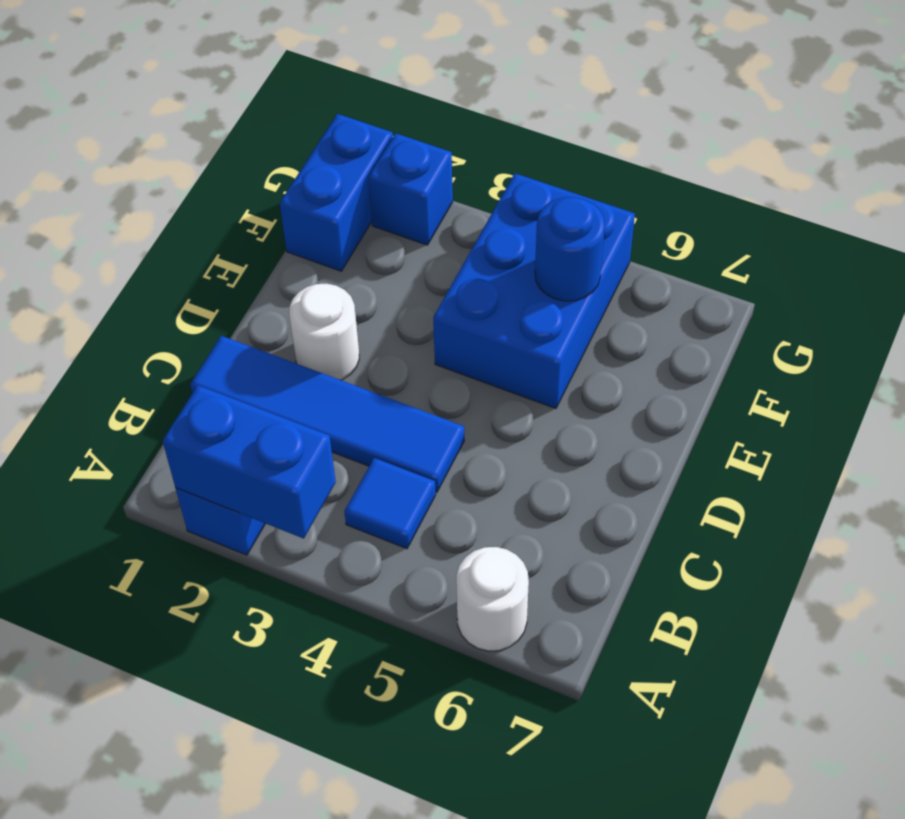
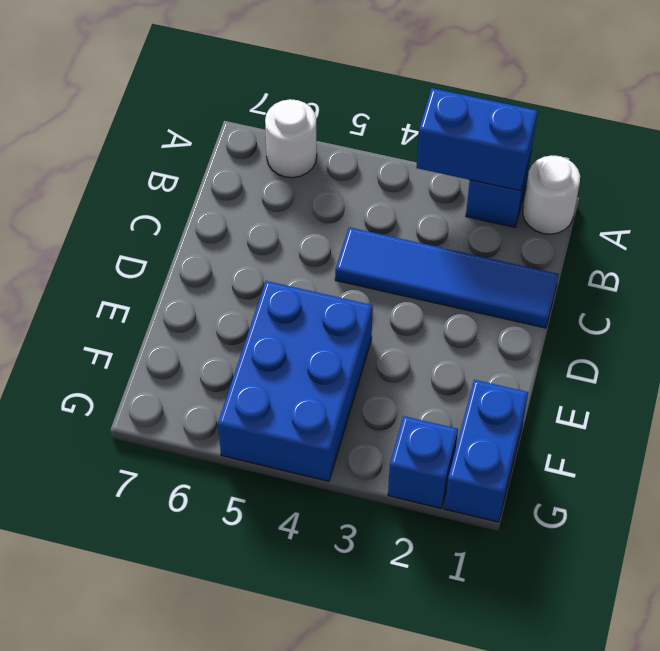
blue 1x1 tile [344,458,436,549] -> none
white 1x1 round brick [289,284,359,380] -> white 1x1 round brick moved to [523,156,580,234]
blue 1x1 round brick [535,197,605,301] -> none

